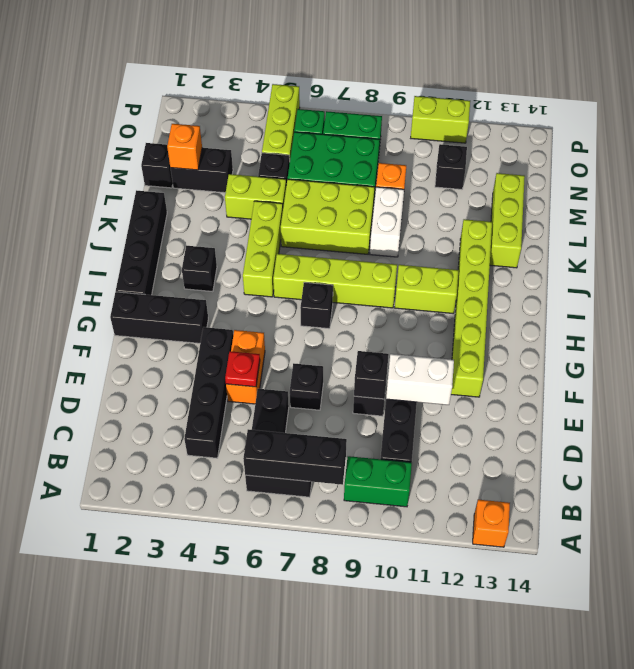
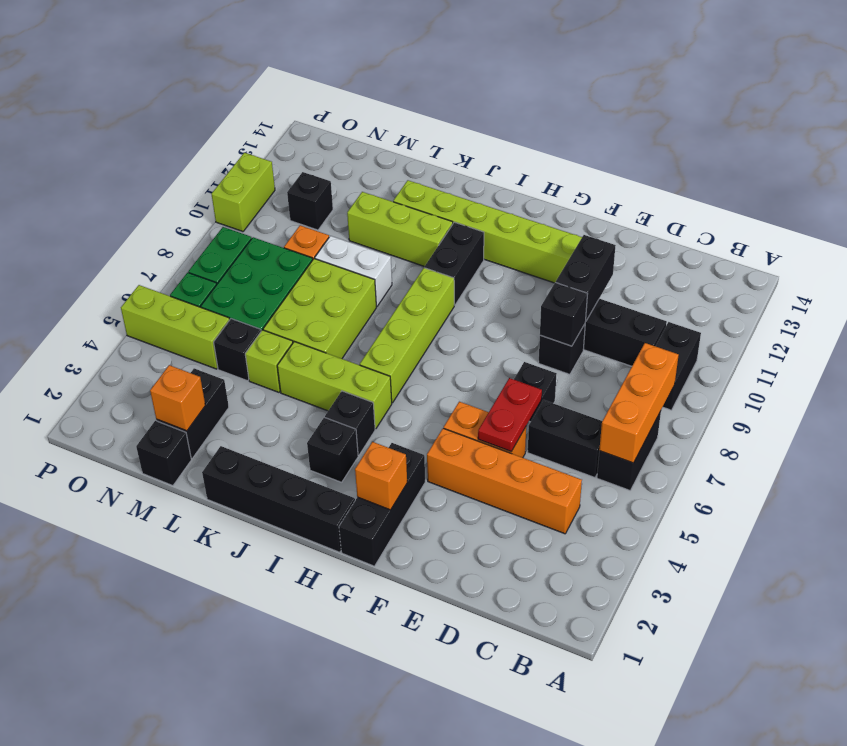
orange 1x1 brick [473,500,510,547] -> orange 1x1 brick moved to [355,442,407,510]
black 1x3 brick [243,429,347,485] -> orange 1x3 brick [599,343,679,463]
green 1x2 brick [344,456,412,507] -> black 1x2 brick [656,322,701,410]
black 1x4 brick [184,327,233,458] -> orange 1x4 brick [427,428,582,534]
red 1x1 plate [225,351,260,387] -> red 1x2 plate [478,378,542,451]
white 1x2 brick [386,354,454,405] -> black 1x2 brick [556,235,616,320]
black 1x1 brick [301,282,333,329] -> black 1x1 brick moved to [325,391,375,455]
lime 1x2 brick [395,265,458,314] -> black 1x2 brick [425,222,484,305]
lime 1x3 brick [490,173,525,268] -> lime 1x3 brick moved to [347,192,453,267]
lime 1x2 brick [225,174,286,219] -> lime 1x1 brick [245,330,293,392]

